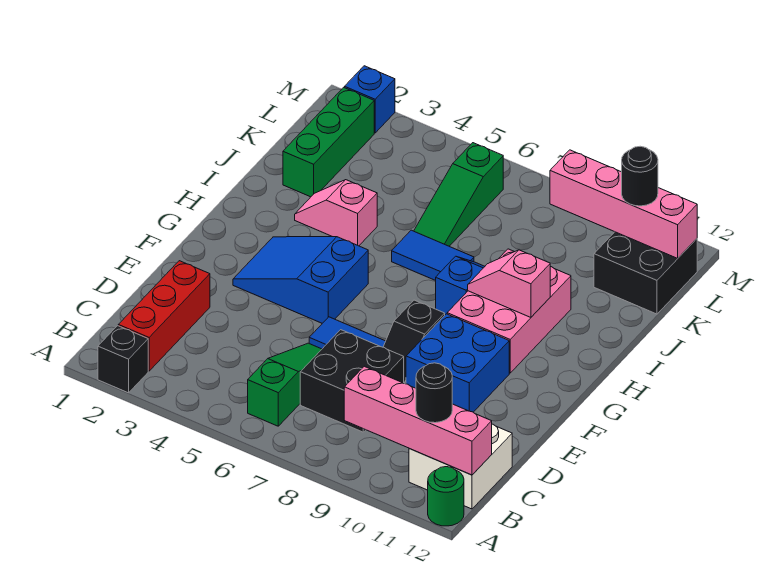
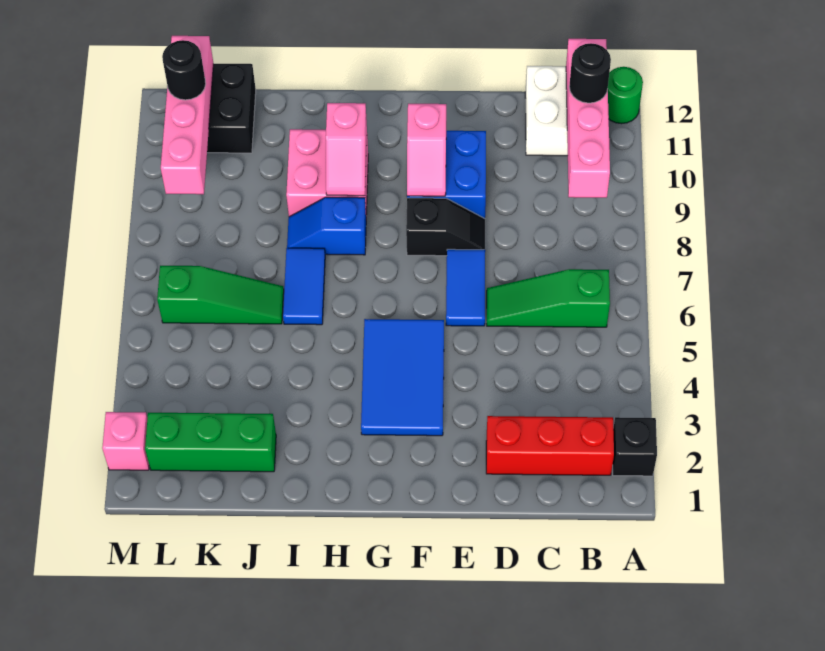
black 2x2 brick [300,330,404,432] -> none
blue 2x3 slope [233,237,368,323] -> blue 2x3 tile [361,319,444,436]
pink 2x3 brick [447,249,571,373] -> pink 2x2 brick [286,129,368,217]
pink 1x2 slope [295,180,377,246] -> pink 1x2 slope moved to [407,104,446,196]
blue 1x1 brick [345,66,395,133] -> pink 1x1 brick [102,412,149,470]

